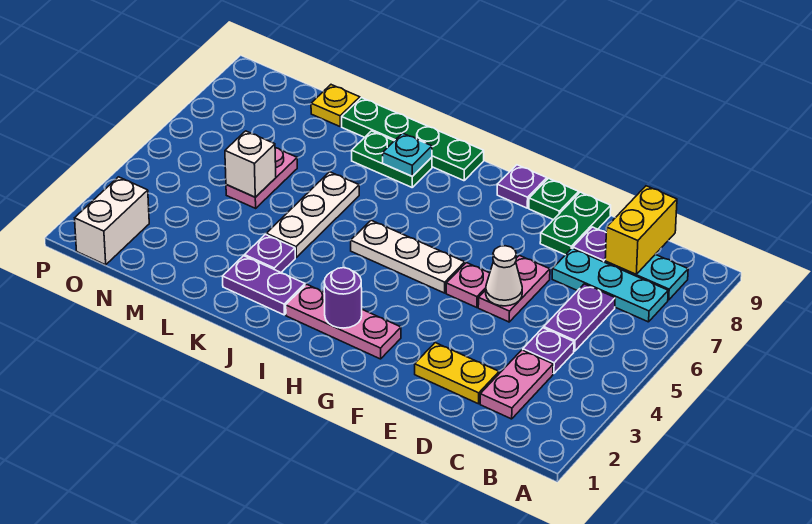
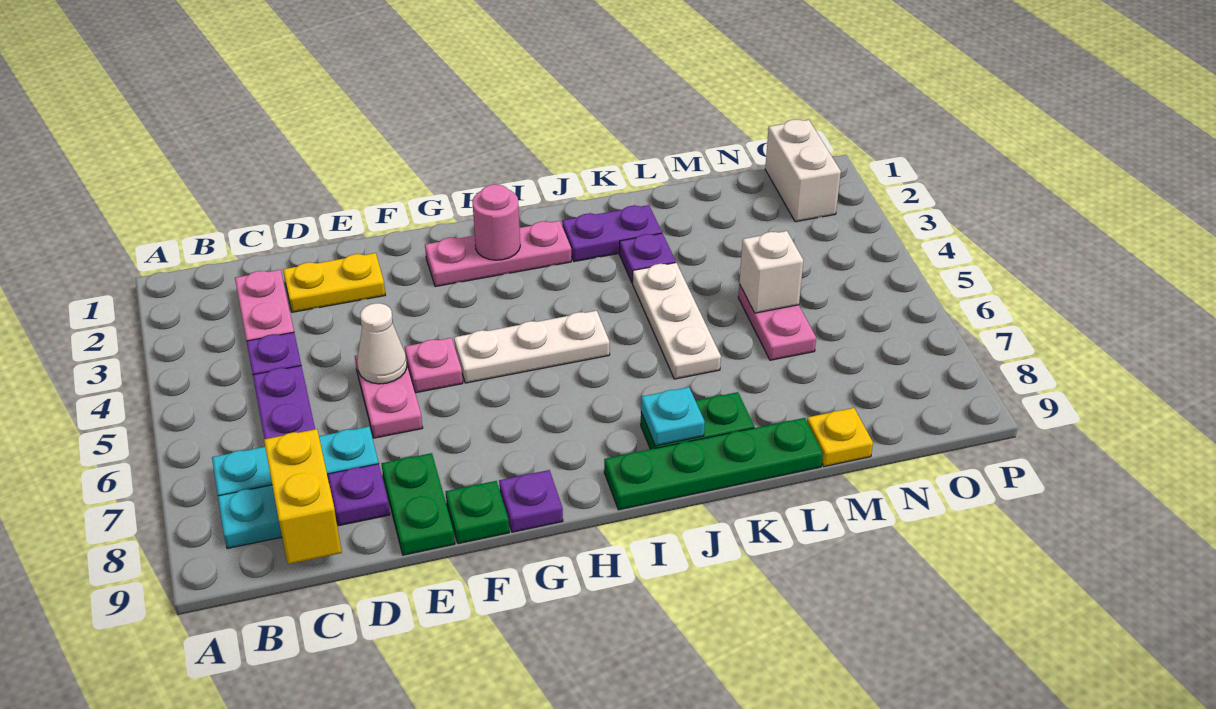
purple 1x1 round brick [324,268,362,328] -> pink 1x1 round brick [472,184,520,260]

